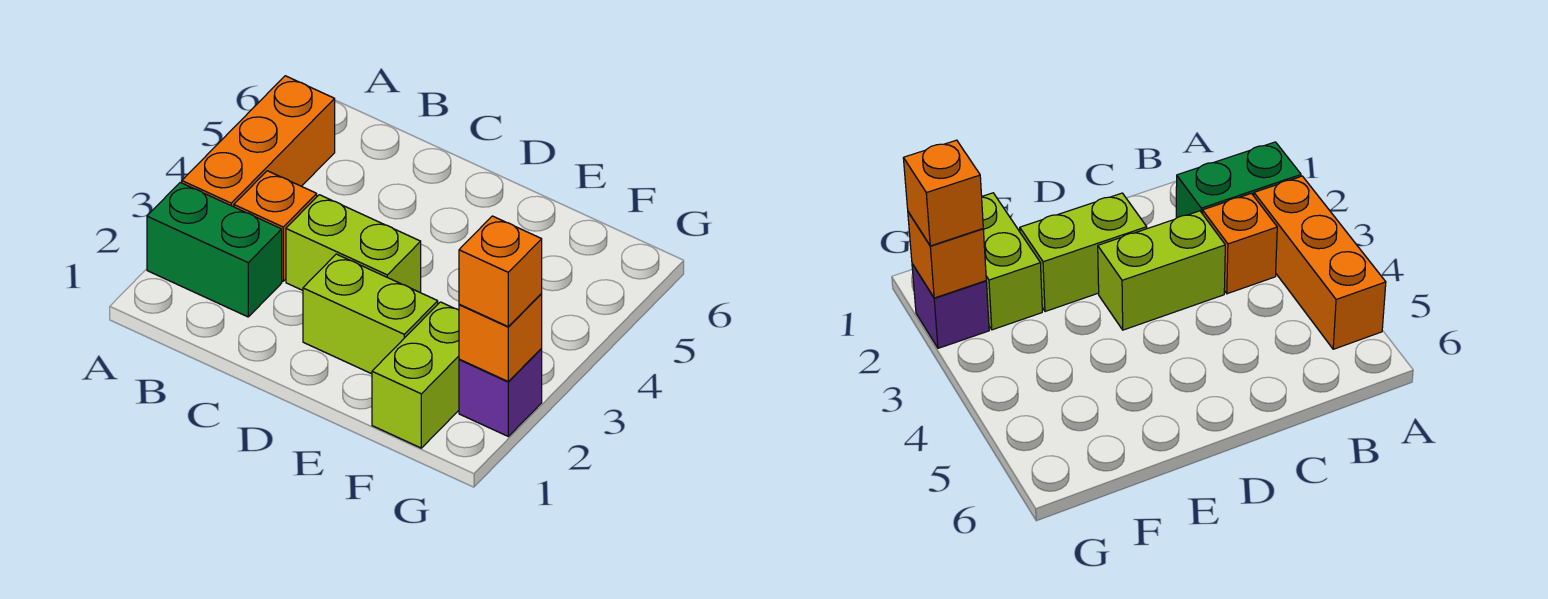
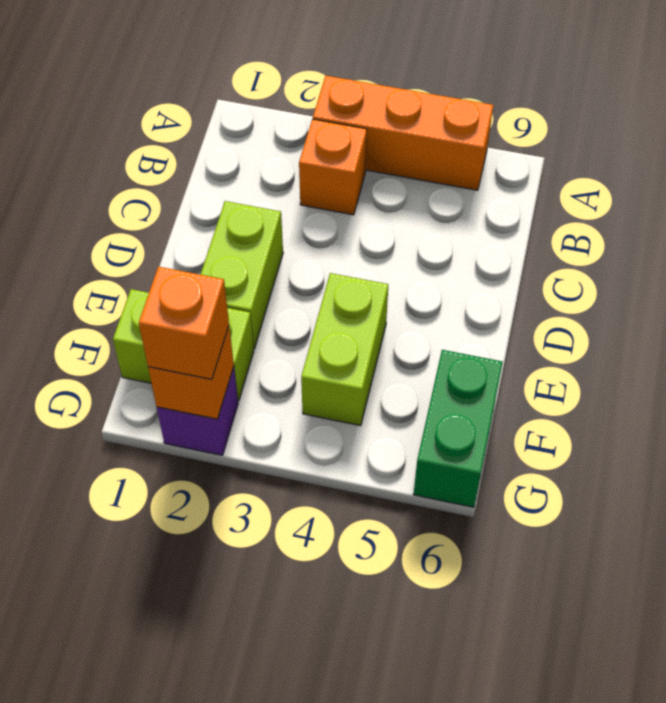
green 1x2 brick [147,182,282,317] -> green 1x2 brick moved to [413,350,503,507]
lime 1x2 brick [286,195,421,293] -> lime 1x2 brick moved to [301,273,388,426]

